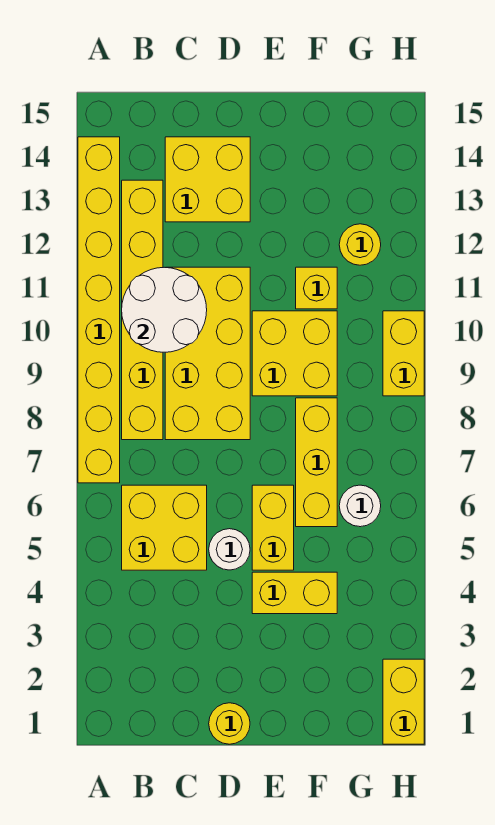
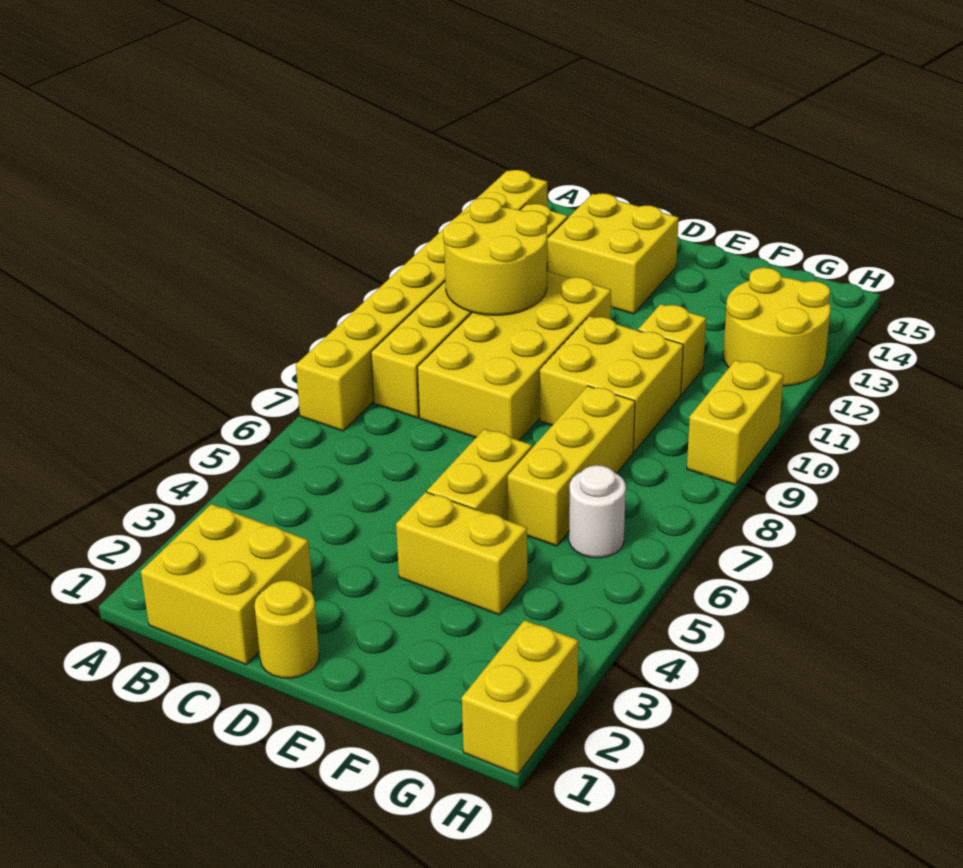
yellow 2x2 brick [122,485,207,570] -> yellow 2x2 brick moved to [141,504,313,665]
white 2x2 round brick [122,267,207,352] -> yellow 2x2 round brick [443,198,547,315]
white 1x1 round brick [209,529,250,570] -> none
yellow 1x1 round brick [339,224,381,265] -> yellow 2x2 round brick [723,268,830,386]

